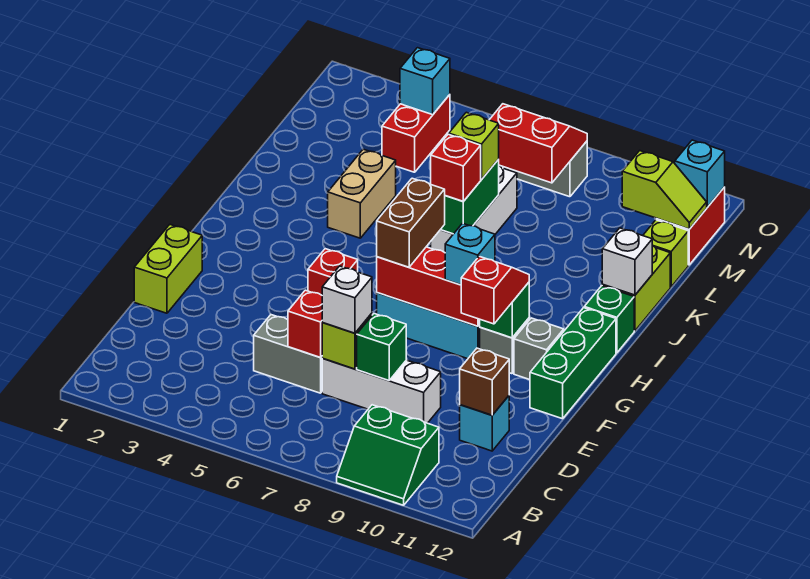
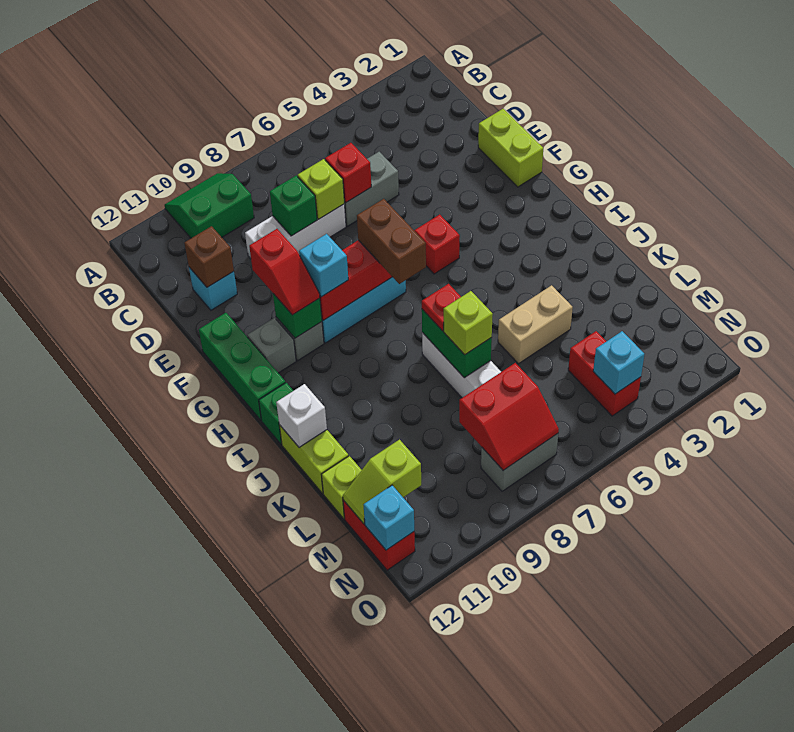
white 1x1 brick [322,266,372,333] -> none
tan 1x2 brick [328,149,396,238] -> tan 1x2 brick turned to [498,285,573,364]
red 1x1 brick [431,134,481,201] -> red 1x1 plate [422,284,461,331]

